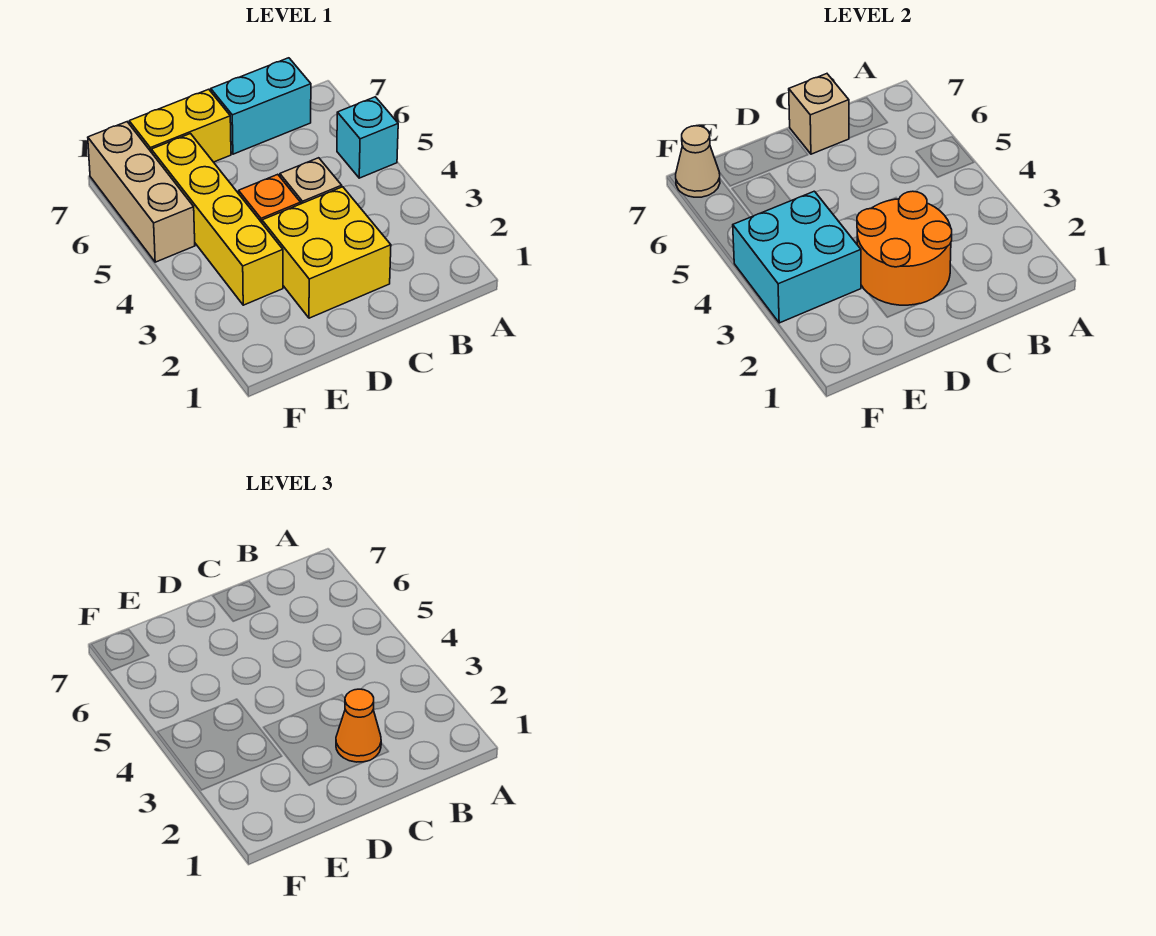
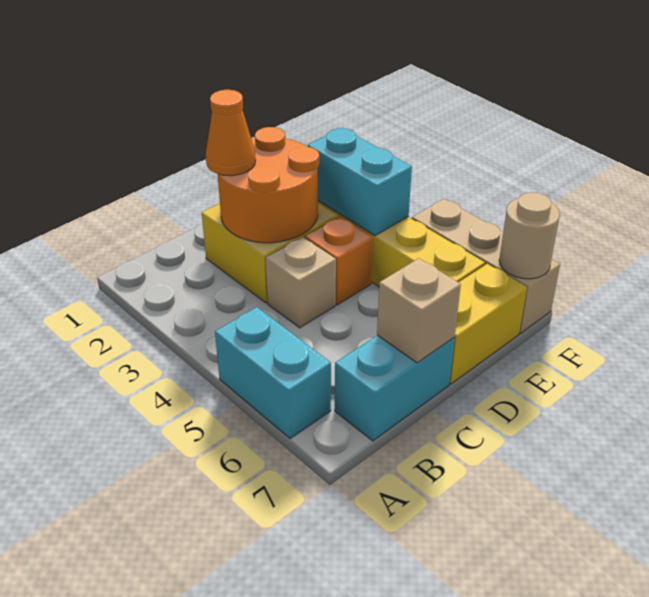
cyan 1x1 brick [337,97,398,178] -> cyan 1x2 brick [215,307,331,438]
cyan 2x2 brick [733,191,861,323] -> cyan 1x2 brick [308,128,412,236]
tan 1x1 cone [676,126,720,197] -> tan 1x1 round brick [499,193,560,279]

